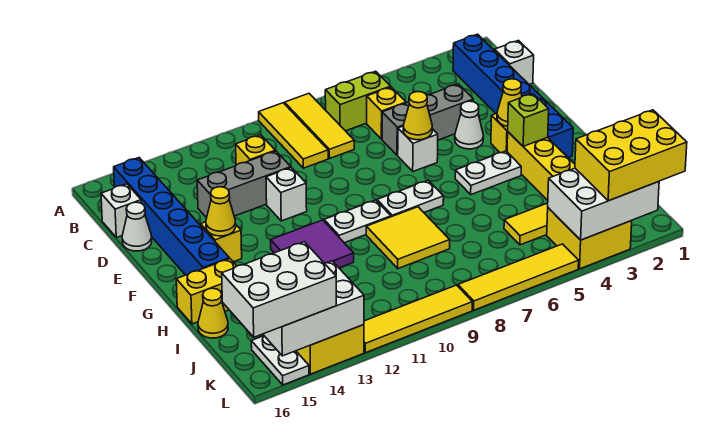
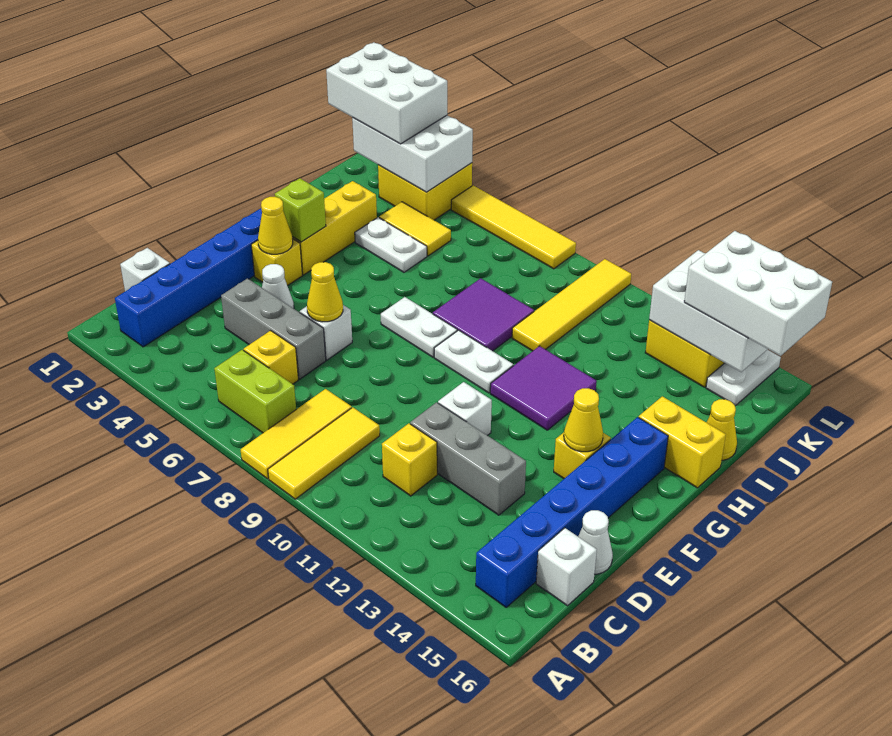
white 1x2 plate [455,151,521,195] -> white 1x2 plate moved to [355,217,427,272]
yellow 2x2 tile [366,207,450,268] -> purple 2x2 tile [433,278,534,351]
yellow 2x3 brick [575,110,687,201] -> white 2x3 brick [326,42,447,144]
yellow 1x4 tile [364,285,473,353] -> yellow 1x4 tile turned to [512,259,631,351]

